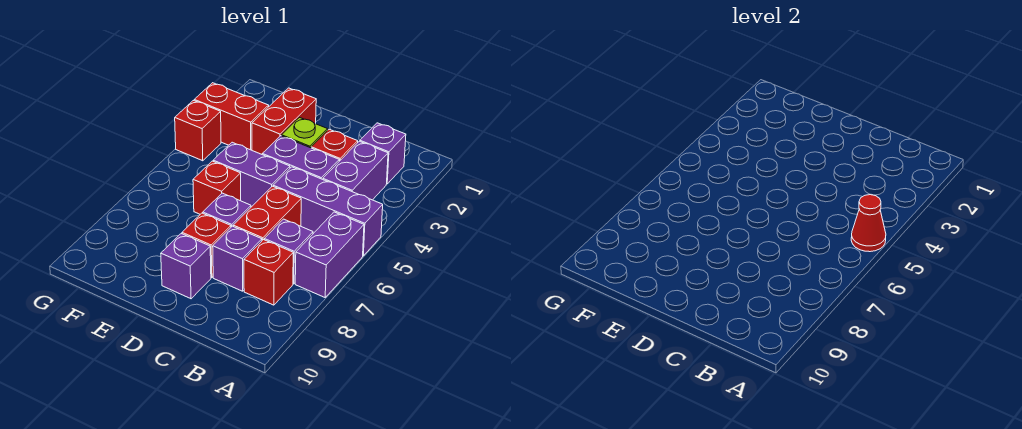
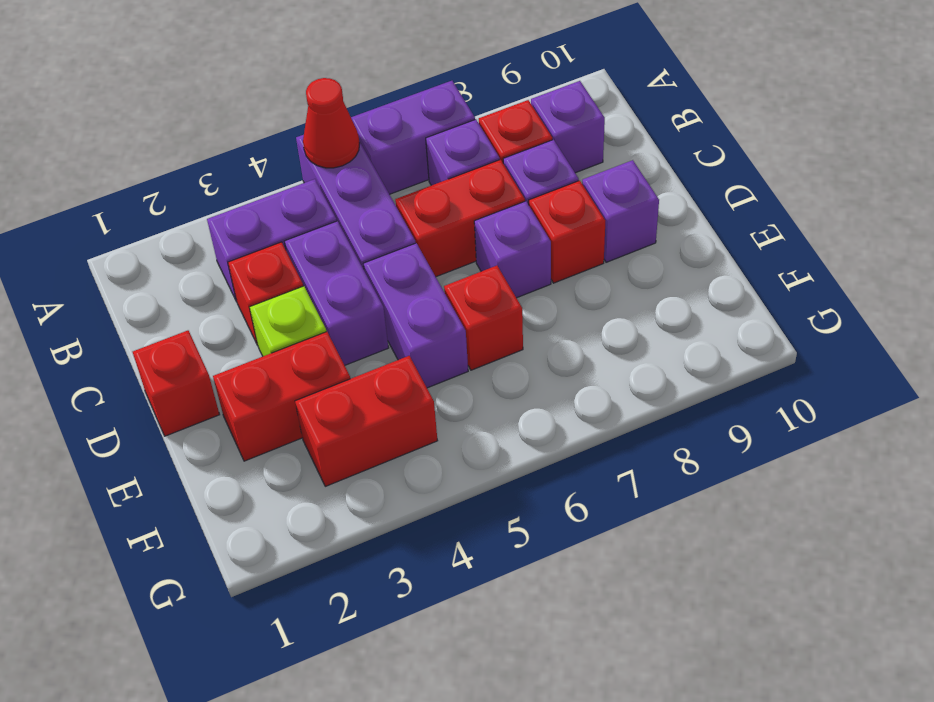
purple 1x1 brick [360,123,406,184] -> purple 1x1 brick moved to [531,81,605,173]
red 1x2 brick [194,83,269,150] -> red 1x2 brick turned to [295,356,438,486]
red 1x1 brick [175,101,221,161] -> red 1x1 brick moved to [133,331,220,436]

